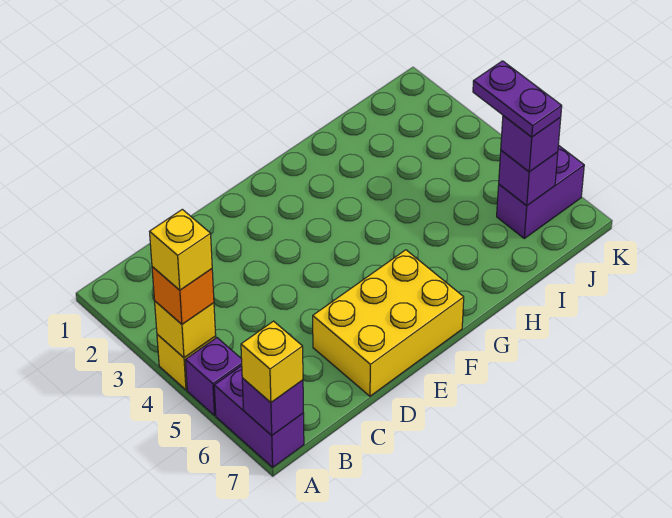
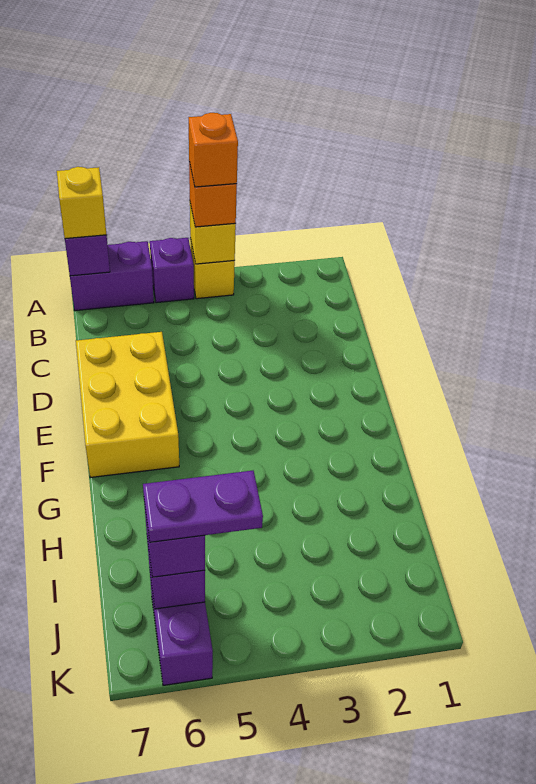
yellow 1x1 brick [150,209,212,290] -> orange 1x1 brick [189,113,238,187]

